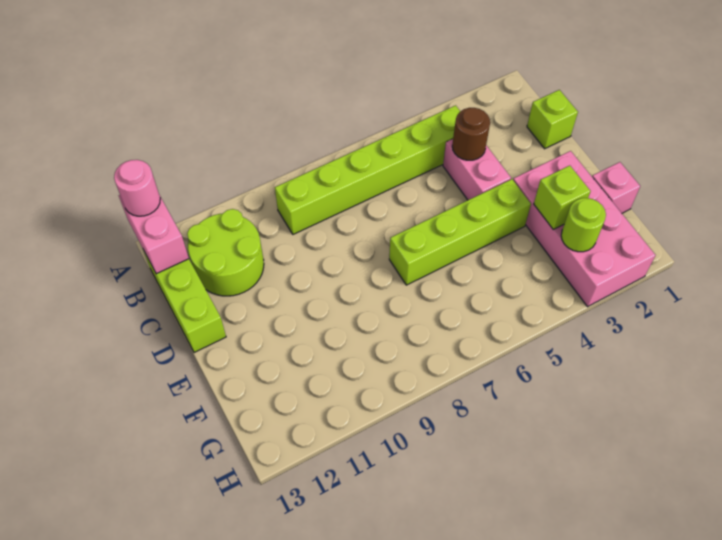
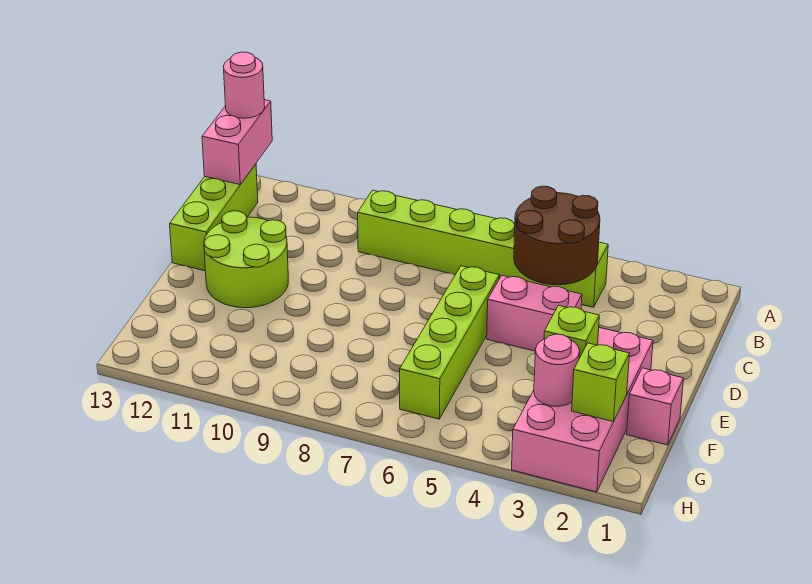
lime 2x2 round brick [187,209,264,296] -> lime 2x2 round brick moved to [204,211,288,308]
lime 1x1 brick [527,90,578,149] -> lime 1x1 brick moved to [572,343,630,422]
pink 1x2 brick [443,139,511,200] -> pink 1x2 brick turned to [487,275,582,351]
brown 1x1 round brick [452,108,490,160] -> brown 2x2 round brick [514,186,600,285]
lime 1x4 brick [389,179,531,285] -> lime 1x4 brick turned to [400,266,500,419]
lime 1x1 round brick [561,198,606,252] -> pink 1x1 round brick [534,334,580,406]

